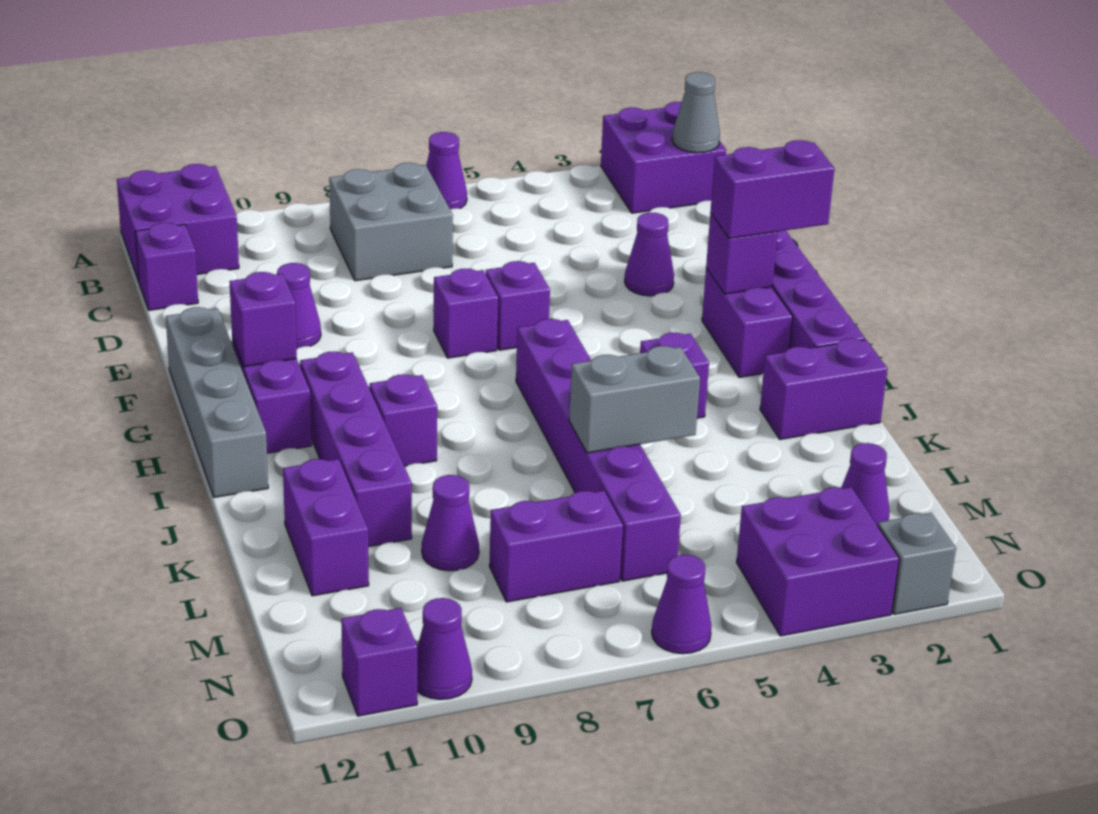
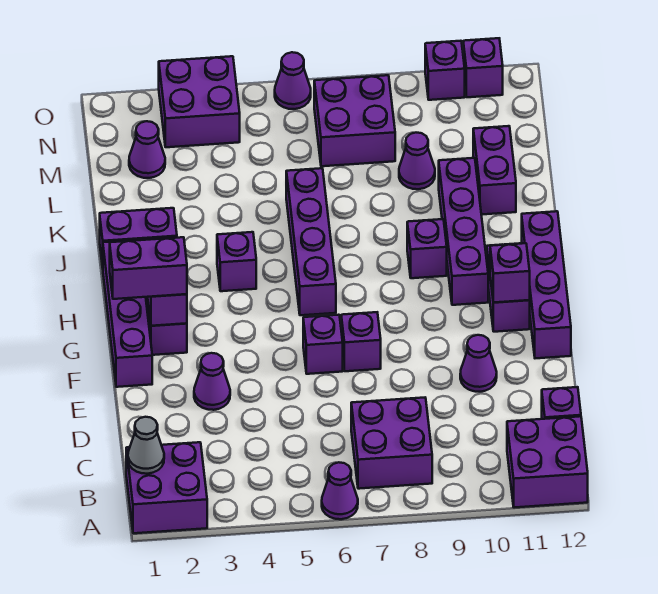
grey 2x2 brick [329,163,453,281] -> purple 2x2 brick [351,398,432,489]
grey 1x4 brick [166,307,268,497] -> purple 1x4 brick [522,211,571,358]
purple 1x6 brick [516,319,681,581] -> purple 1x4 brick [286,168,336,315]
grey 1x2 brick [569,346,700,453] -> none
purple 1x2 brick [489,491,623,602] -> purple 2x2 brick [314,75,395,166]
grey 1x1 brick [878,513,956,614] -> none
purple 1x1 cone [417,598,472,699] -> purple 1x1 brick [425,41,465,100]

